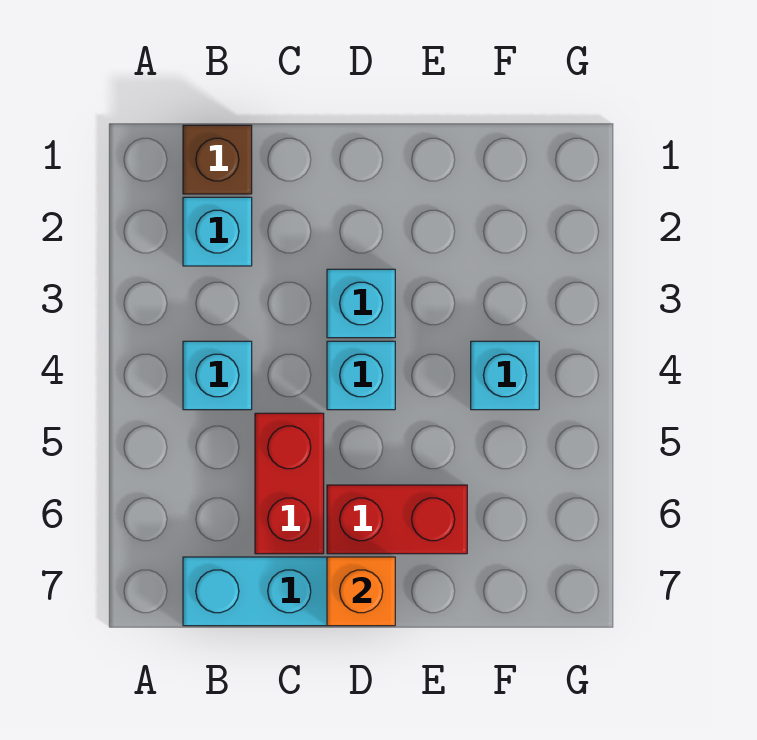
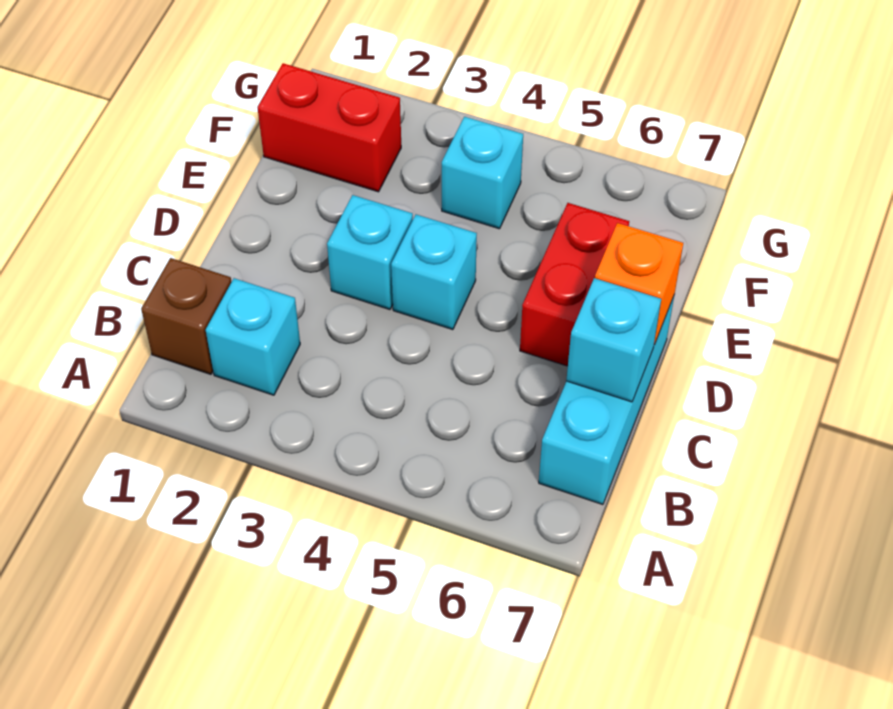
cyan 1x1 brick [183,341,252,410] -> cyan 1x1 brick moved to [566,278,661,402]
red 1x2 brick [255,413,324,554] -> red 1x2 brick moved to [257,63,401,192]

